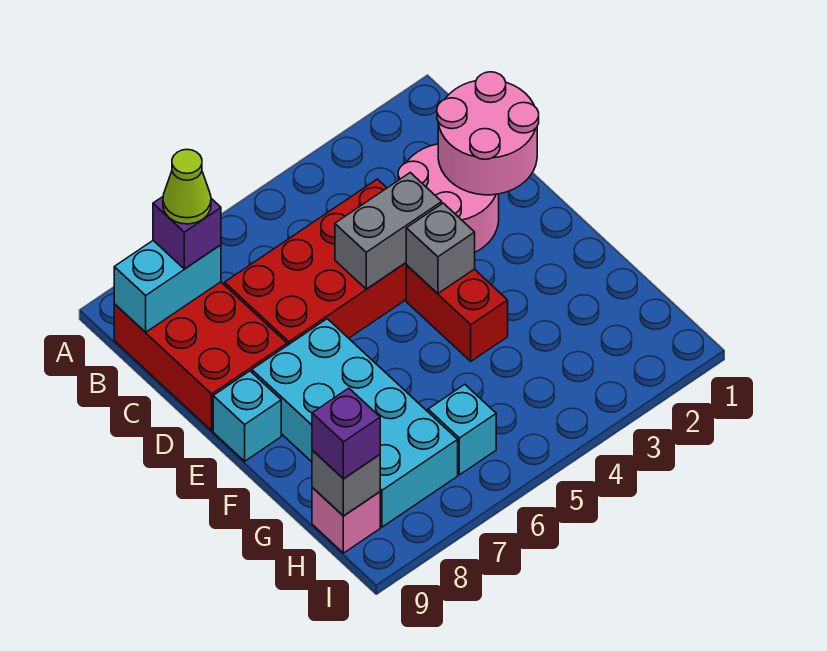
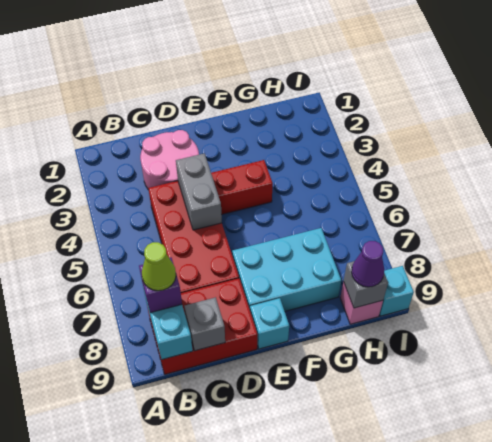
pink 2x2 round brick [437,72,539,195] -> none
grey 1x1 brick [406,203,475,294] -> grey 1x1 brick moved to [184,297,225,351]
cyan 2x4 brick [252,319,458,527] -> cyan 2x3 brick [232,228,341,311]
cyan 1x1 brick [428,384,496,475] -> cyan 1x1 brick moved to [379,266,414,316]
purple 1x1 brick [312,388,380,479] -> purple 1x1 cone [351,241,384,287]

